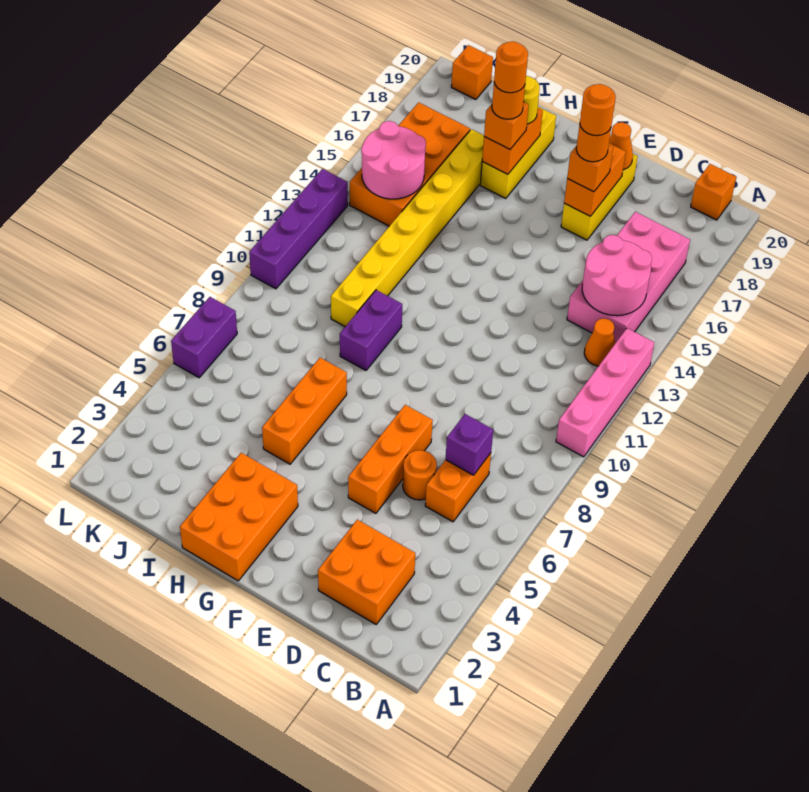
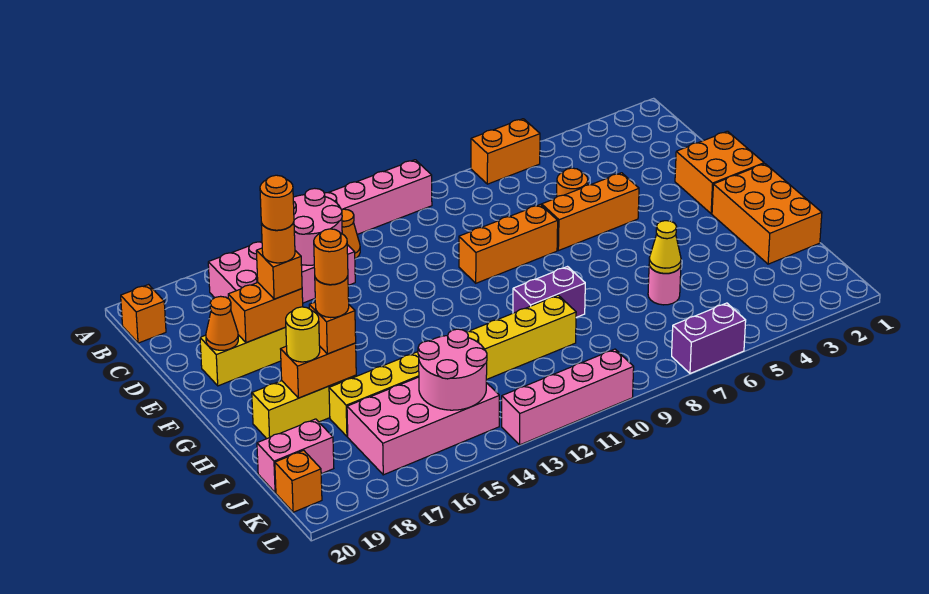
orange 2x2 brick [318,520,415,624] -> orange 2x2 brick moved to [675,131,764,214]
orange 1x2 brick [425,453,491,522] -> orange 1x2 brick moved to [471,119,540,184]
purple 1x1 brick [445,414,493,475] -> none
orange 2x3 brick [180,453,298,581] -> orange 2x3 brick turned to [712,164,822,264]
orange 1x3 brick [262,358,347,464] -> orange 1x3 brick moved to [459,204,558,283]
none -> pink 1x1 round brick [648,265,681,305]
none -> yellow 1x1 cone [649,221,681,273]
orange 2x4 brick [350,102,470,226] -> pink 2x4 brick [347,377,499,475]
none -> pink 1x2 brick [257,419,334,493]
purple 1x4 brick [249,169,348,289] -> pink 1x4 brick [502,349,634,445]

